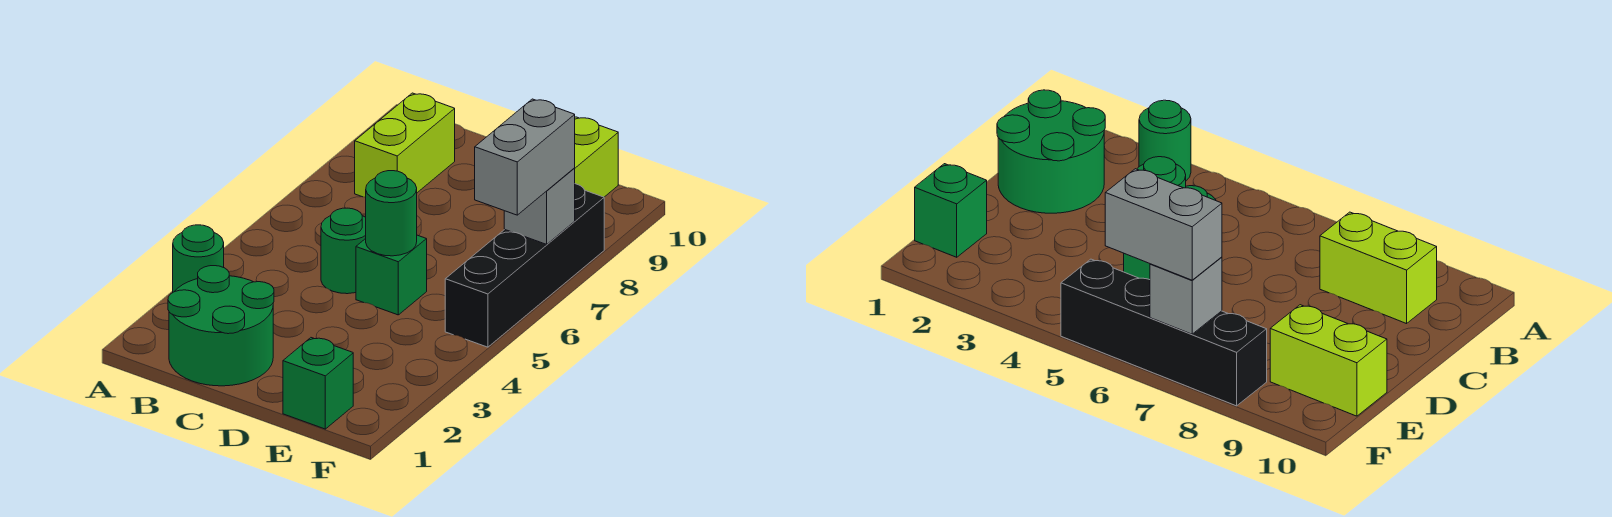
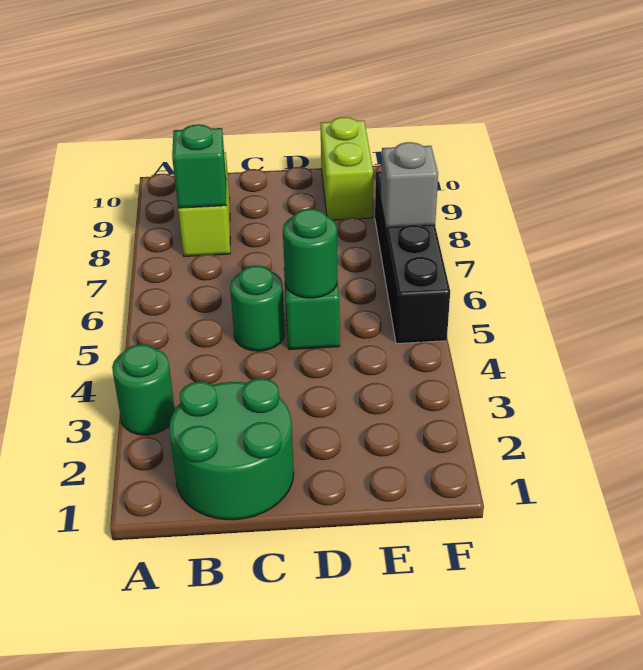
green 1x1 brick [283,338,353,429] -> green 1x1 brick moved to [172,124,226,208]
grey 1x2 brick [475,99,575,215] -> none

